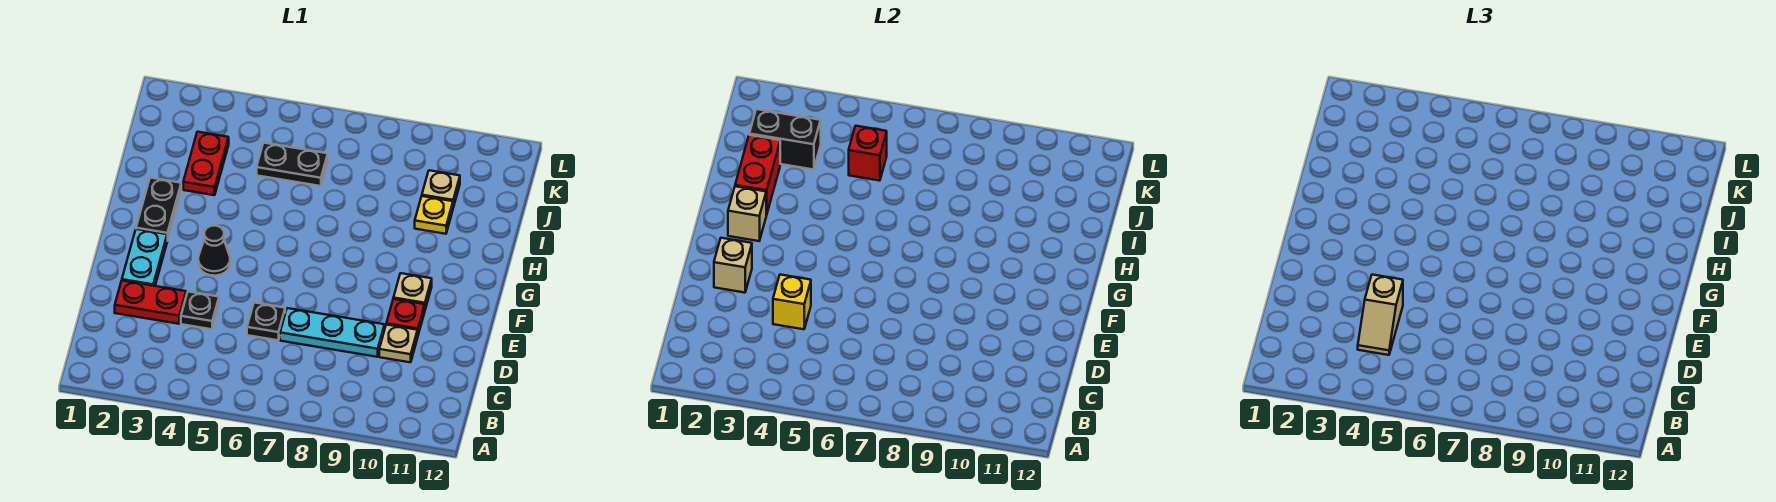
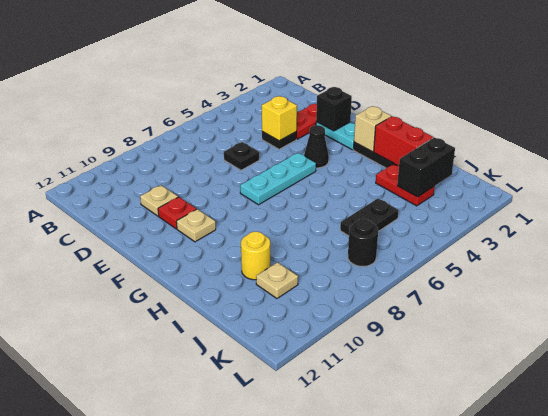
tan 1x2 slope [1358,275,1403,355] -> none
cyan 1x3 plate [280,308,384,357] -> cyan 1x3 plate moved to [240,153,316,205]
tan 1x1 brick [714,238,752,293] -> black 1x1 brick [316,87,352,131]
yellow 1x1 plate [415,196,453,234] -> yellow 1x1 round brick [241,232,270,280]
red 1x1 brick [849,126,887,181] -> none
none -> black 1x1 round brick [348,219,378,266]

